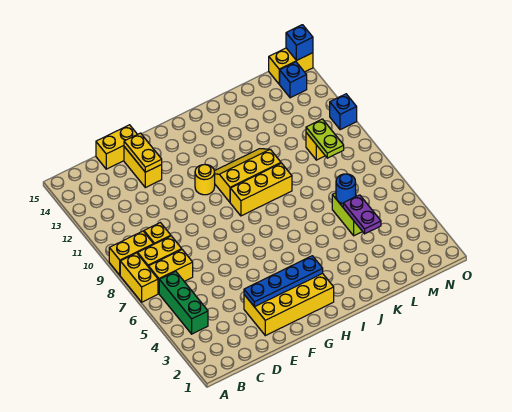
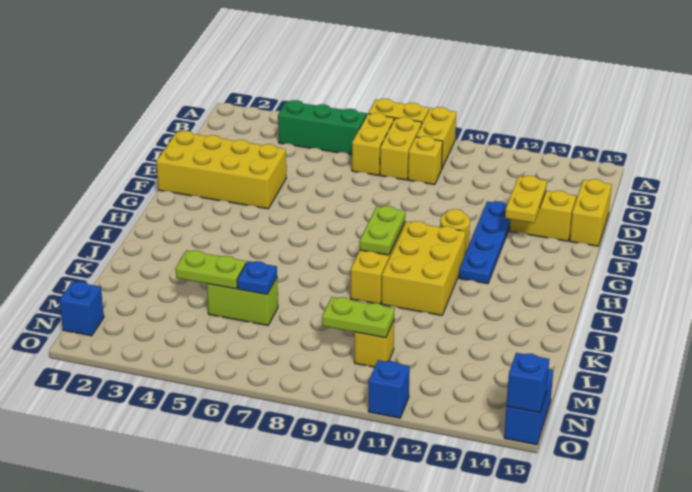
yellow 2x4 brick [244,274,334,336] -> yellow 2x4 brick turned to [156,131,286,209]
blue 1x4 plate [244,256,323,307] -> blue 1x4 plate moved to [459,201,511,284]
yellow 1x2 plate [124,133,162,172] -> yellow 1x2 plate turned to [505,176,547,223]
none -> lime 1x2 plate [360,206,405,255]
yellow 2x3 slope [214,149,281,202] -> yellow 2x3 brick [381,221,466,315]
purple 1x2 plate [343,195,381,234] -> lime 1x2 plate [175,250,246,289]
blue 1x1 round brick [336,174,356,204] -> blue 1x1 plate [237,261,277,294]
blue 1x1 brick [280,62,307,98] -> blue 1x1 brick moved to [59,281,104,336]
yellow 1x2 brick [269,48,313,84] -> blue 1x2 brick [504,369,553,445]

